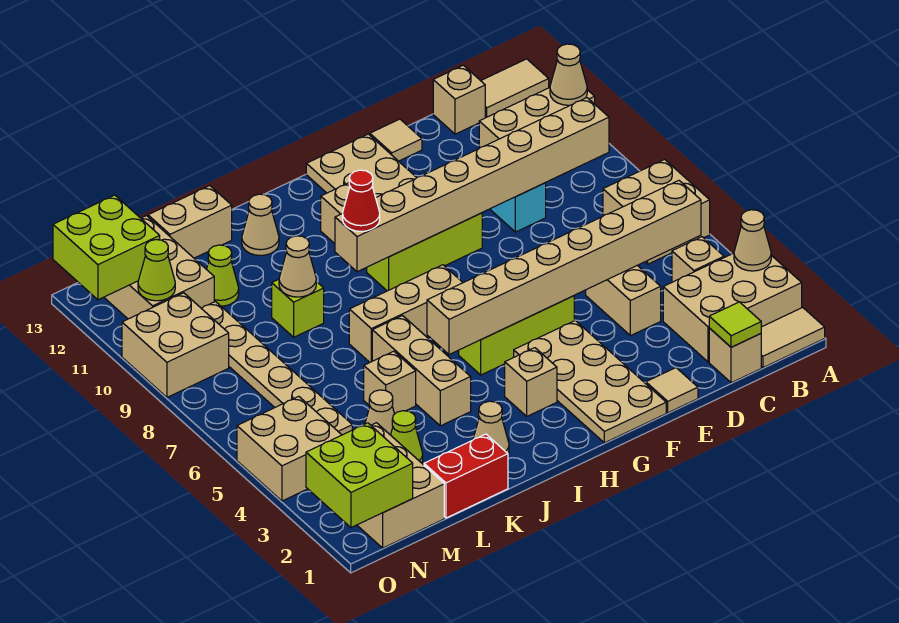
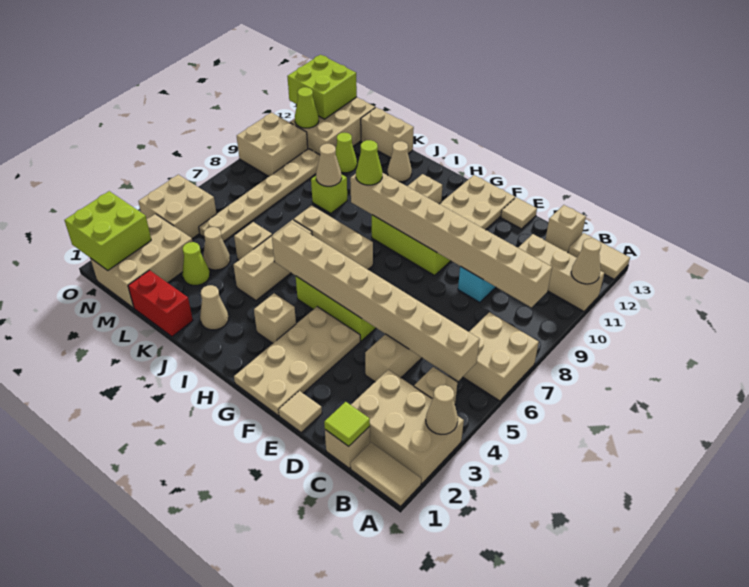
red 1x1 cone [343,170,380,231] -> lime 1x1 cone [356,140,382,185]

